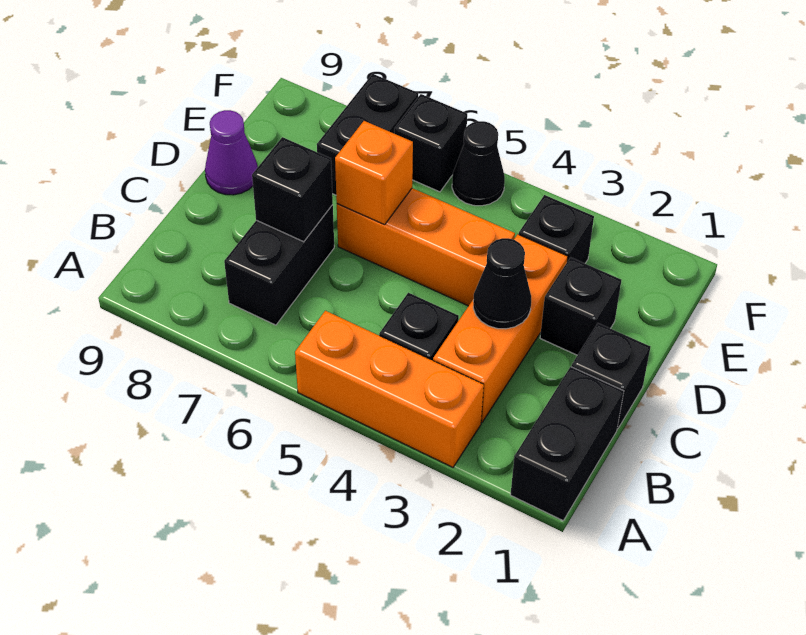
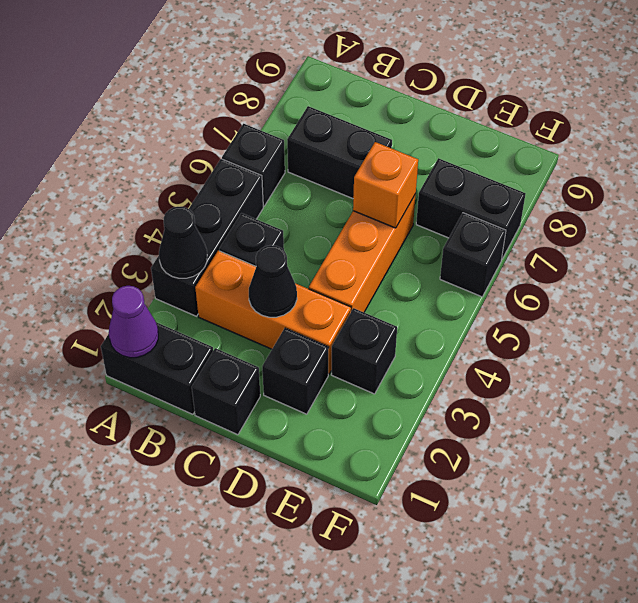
orange 1x3 brick [295,311,484,467] -> black 1x3 brick [151,159,263,316]
black 1x1 brick [252,137,333,242] -> black 1x1 brick moved to [222,124,285,206]
purple 1x1 cone [205,110,258,195] -> purple 1x1 cone moved to [109,286,158,358]
black 1x1 cone [452,121,505,206] -> black 1x1 cone moved to [159,207,207,278]

